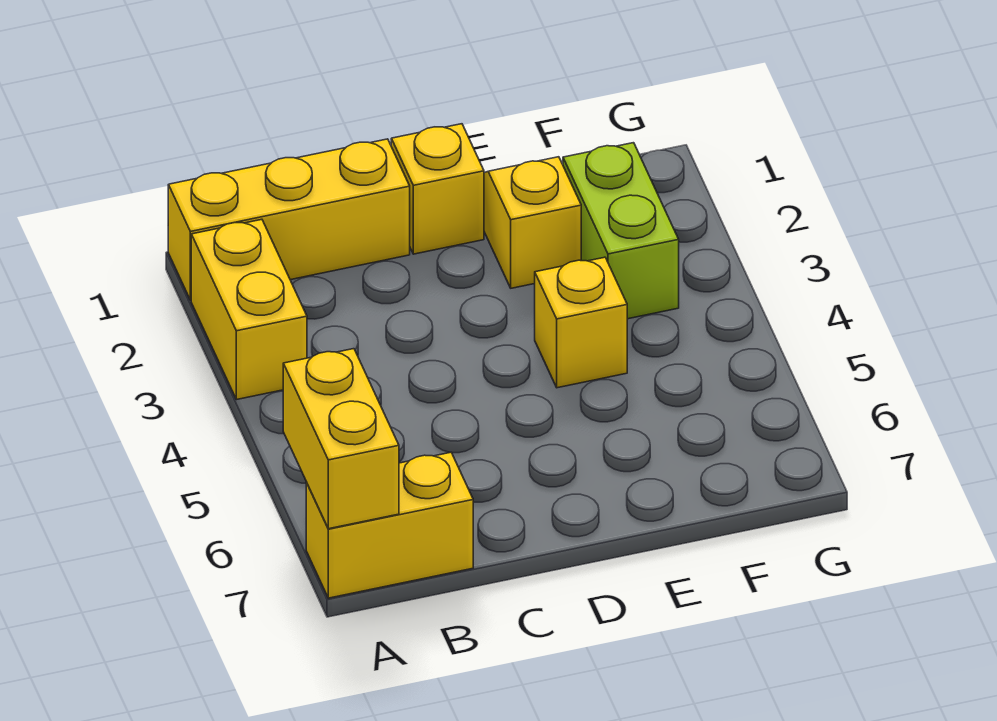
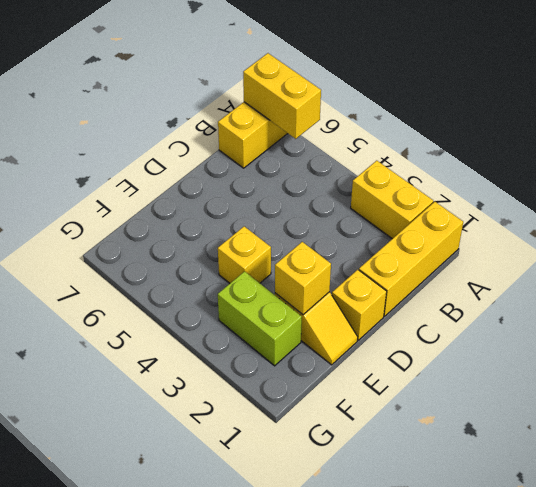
none -> yellow 1x1 brick [275,242,331,315]

